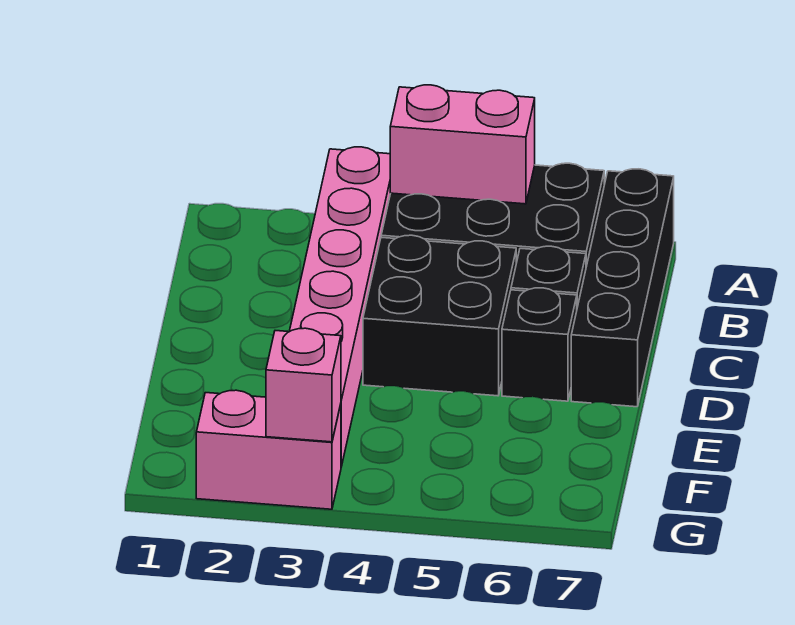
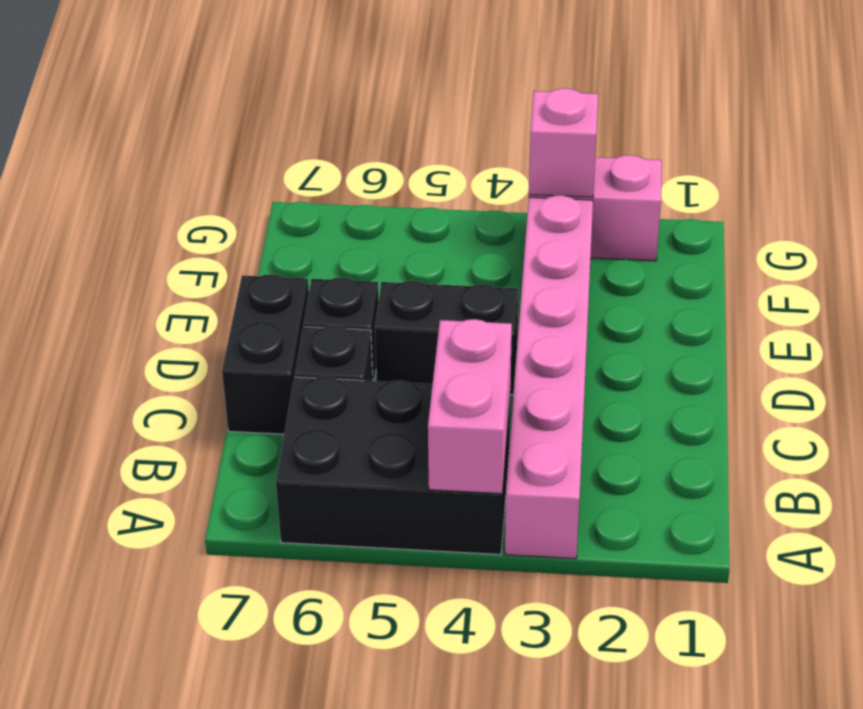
pink 1x2 brick [390,85,535,204] -> pink 1x2 brick turned to [428,319,512,494]
black 1x4 brick [571,169,674,407] -> black 1x2 brick [222,274,309,434]
black 2x2 brick [363,235,516,396] -> black 1x2 brick [375,281,518,395]

